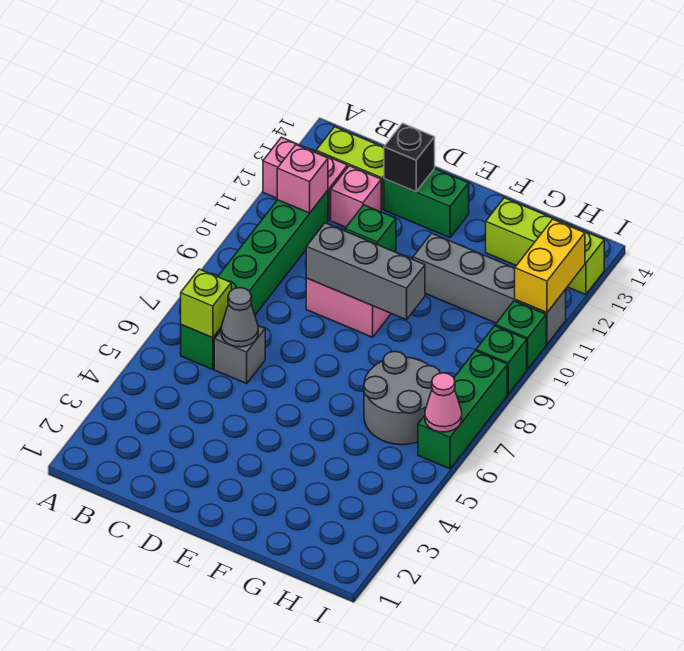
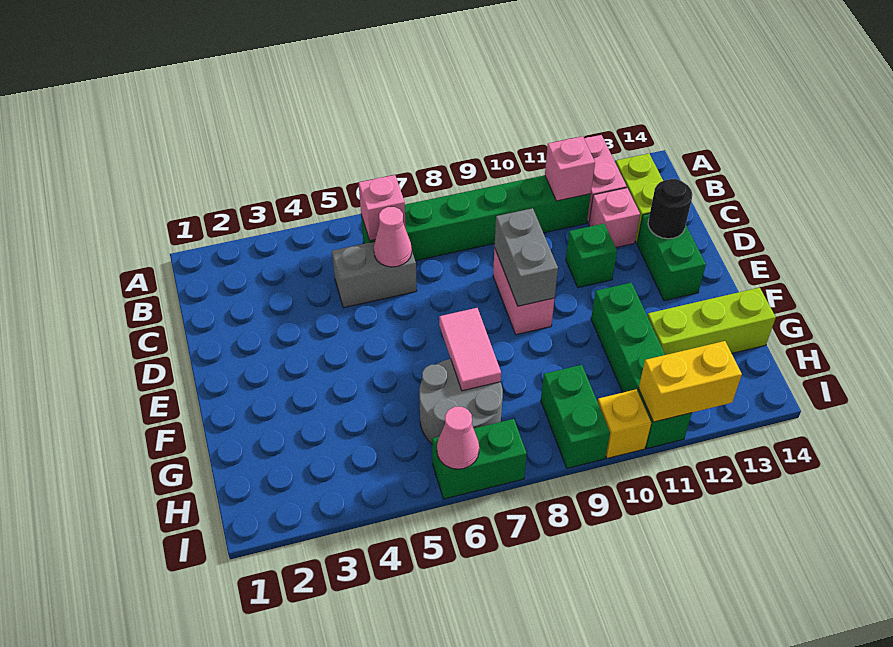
lime 1x1 brick [181,269,231,338] -> pink 1x1 brick [359,175,406,241]
grey 1x1 brick [214,326,265,384] -> grey 1x2 brick [332,242,417,308]
grey 1x1 cone [221,288,258,347] -> pink 1x1 cone [374,207,412,267]
grey 1x3 brick [306,223,425,320] -> grey 1x2 brick [495,208,558,306]
black 1x1 brick [384,123,435,192] -> black 1x1 round brick [648,179,692,239]
none -> pink 1x2 tile [439,308,501,391]
grey 1x4 brick [413,233,566,344] -> green 1x4 brick [591,283,692,448]
lime 1x3 brick [486,198,604,295] -> lime 1x3 brick turned to [647,288,776,355]
green 1x3 brick [418,351,507,469] -> green 1x2 brick [432,419,527,499]
green 1x1 brick [476,326,527,394] -> green 1x2 brick [541,365,610,468]
green 1x1 brick [495,301,546,369] -> yellow 1x1 brick [598,389,651,458]

